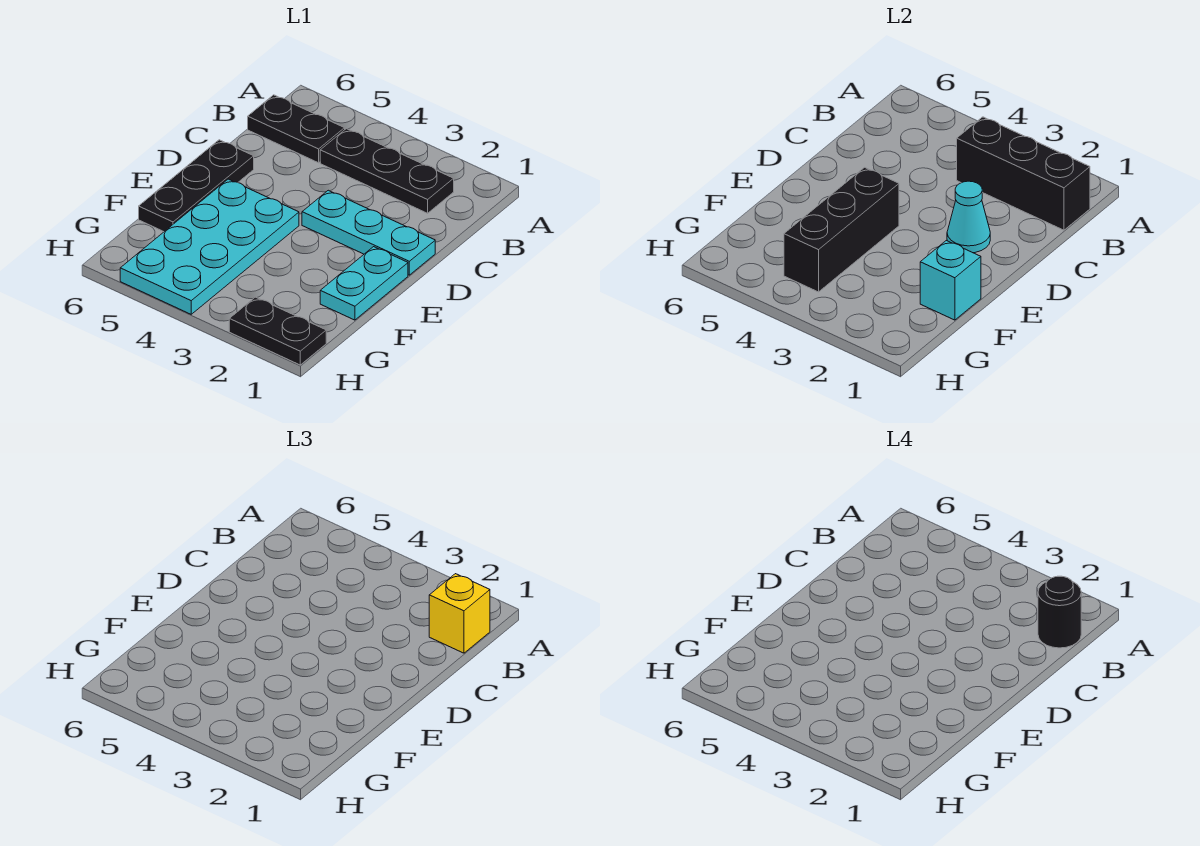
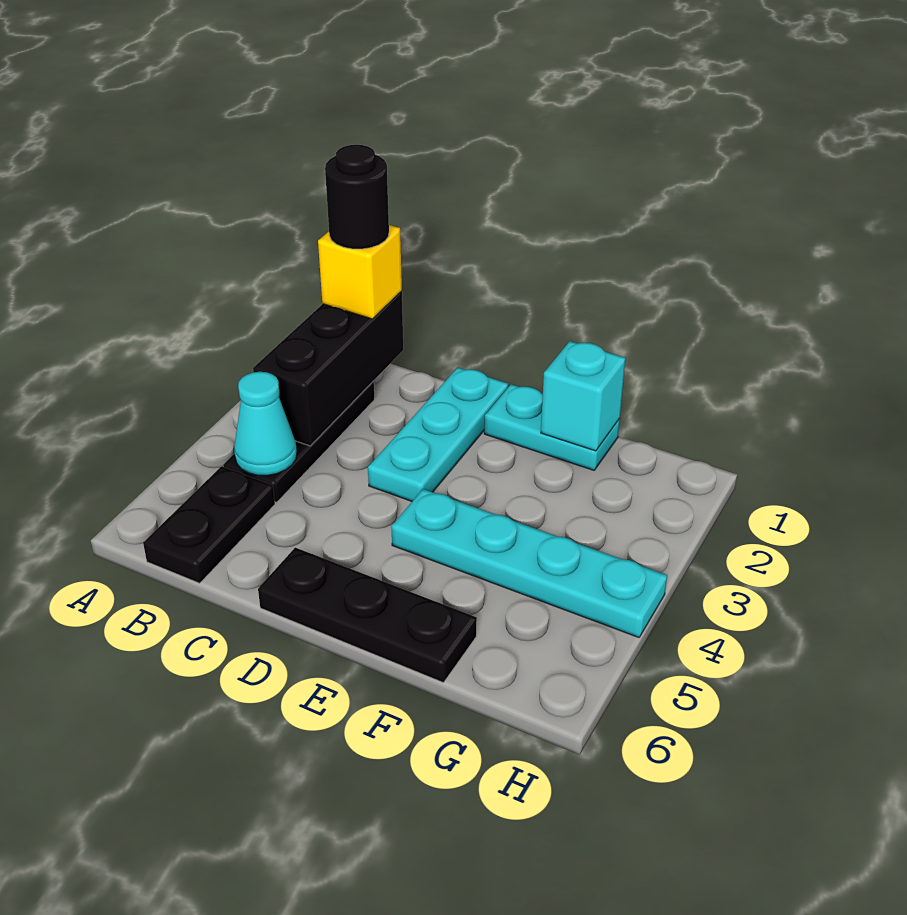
cyan 1x1 cone [947,181,990,253] -> cyan 1x1 cone moved to [234,372,297,475]
cyan 2x4 plate [120,179,299,314] -> cyan 1x4 plate [391,489,667,637]
black 1x3 brick [784,167,899,292] -> none
black 1x2 plate [229,297,326,365] -> none

